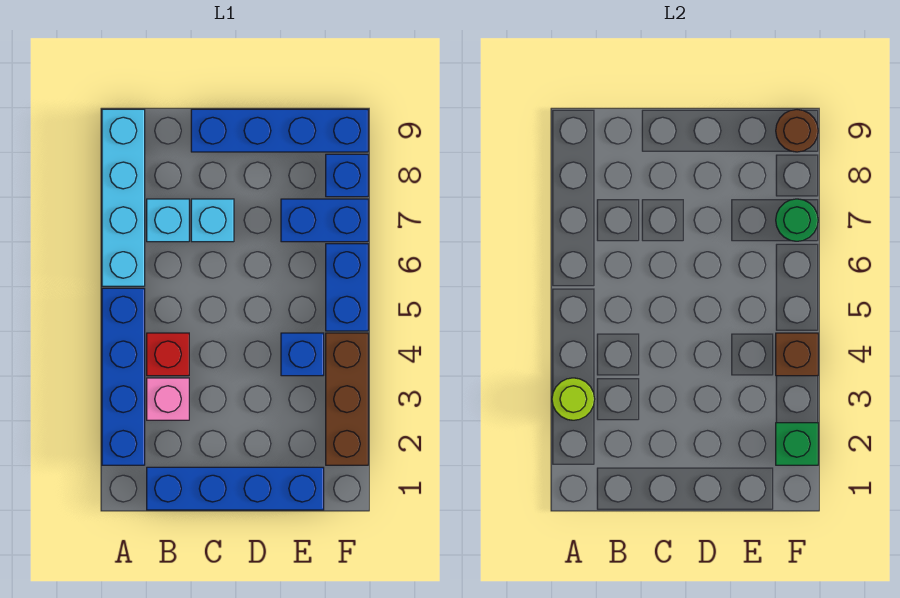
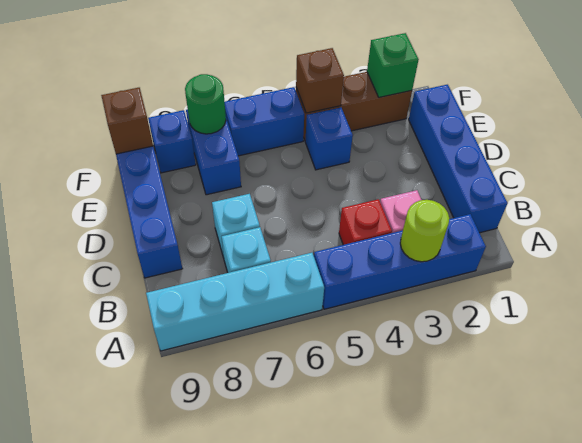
brown 1x1 round brick [776,110,818,152] -> brown 1x1 brick [101,88,153,154]

